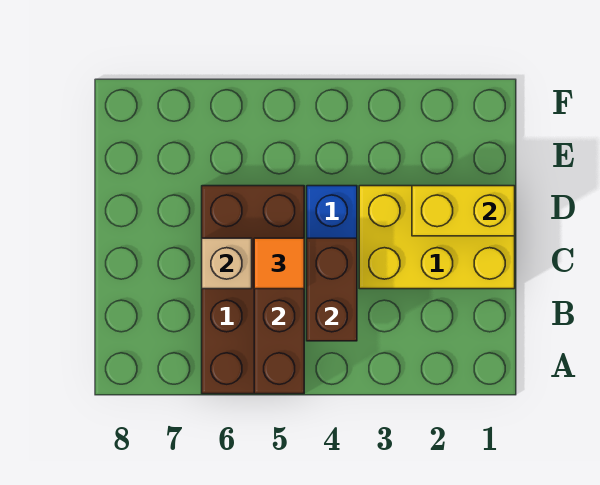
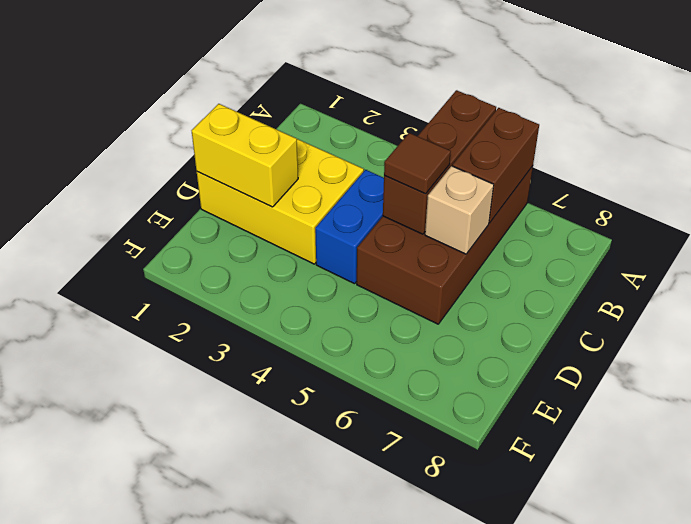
brown 1x2 brick [307,238,357,341] -> brown 1x2 brick moved to [453,108,539,223]
orange 1x1 tile [254,238,304,289] -> brown 1x1 tile [384,133,451,194]

